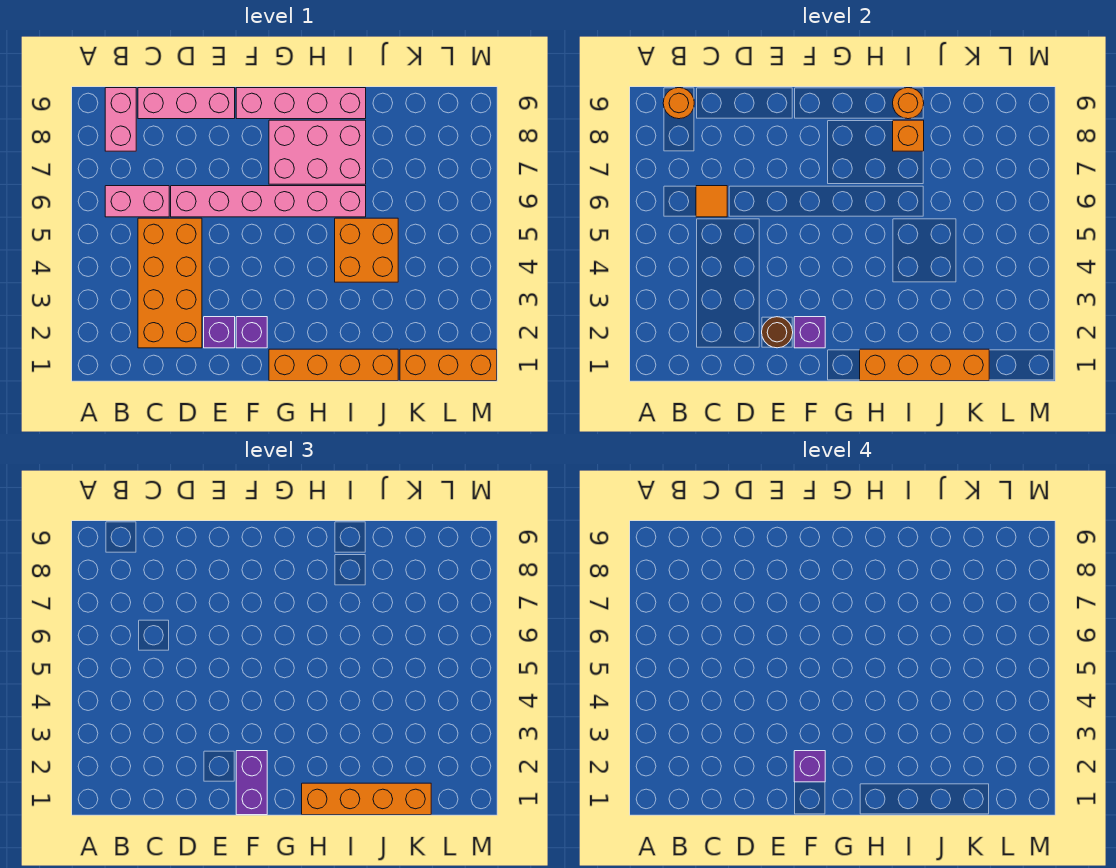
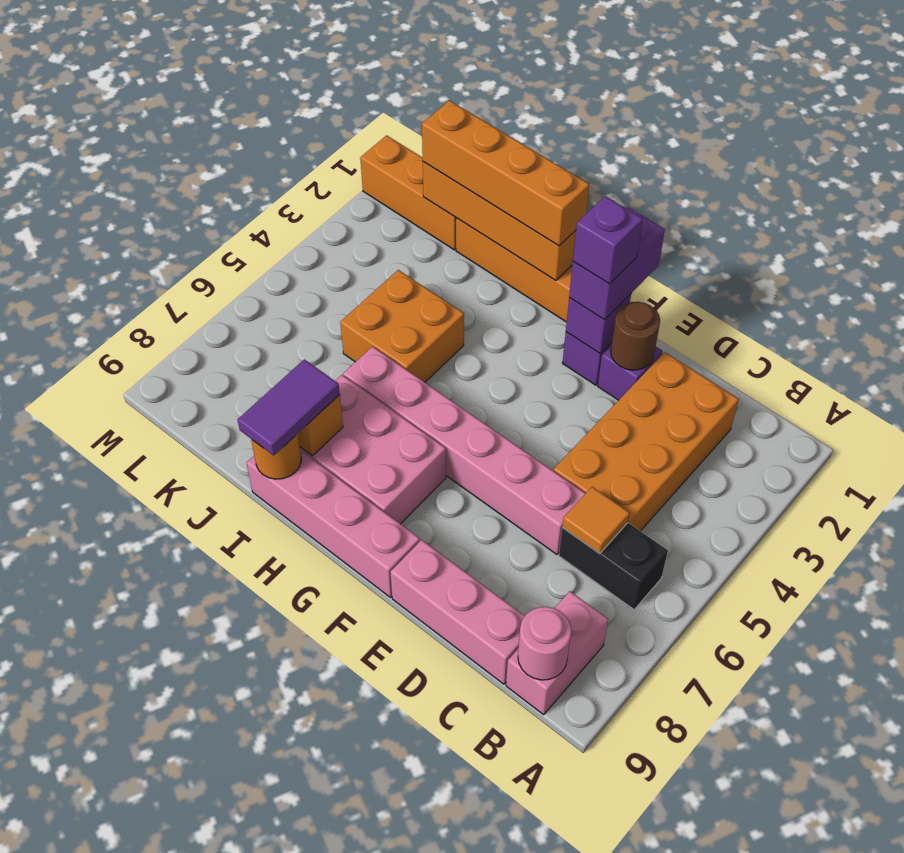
pink 1x2 brick [105,186,169,217] -> black 1x2 brick [559,523,668,610]
orange 1x1 round brick [663,88,694,119] -> pink 1x1 round brick [518,607,571,680]
none -> purple 1x2 tile [238,359,340,455]

